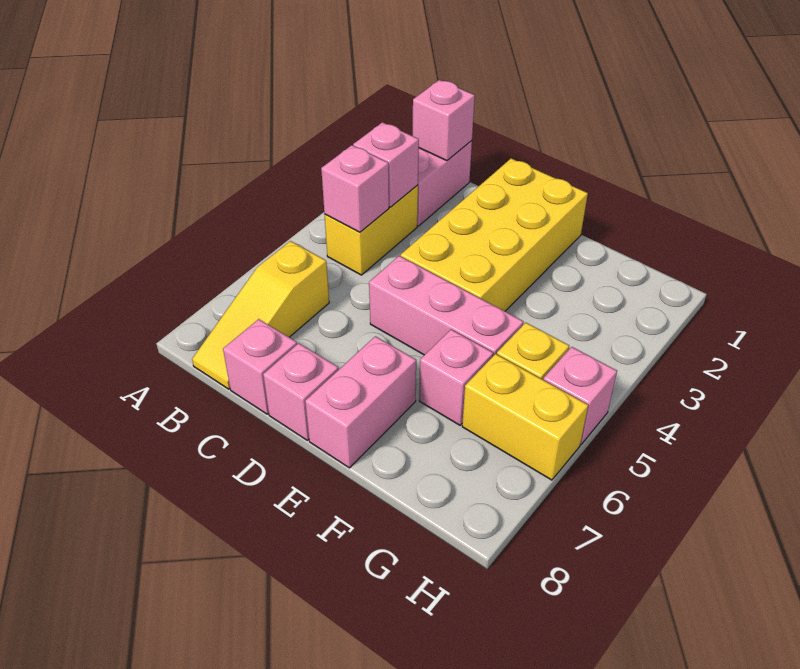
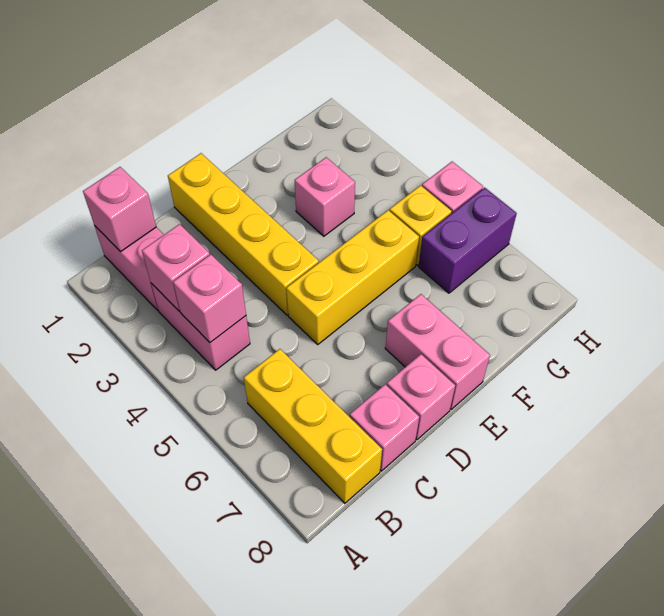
yellow 1x2 brick [325,185,418,275] -> pink 1x2 brick [151,283,250,370]
yellow 1x3 slope [192,241,329,389] -> yellow 1x3 brick [244,349,382,503]
yellow 2x4 brick [401,158,588,311] -> yellow 1x4 brick [168,153,319,315]
pink 1x3 brick [369,256,524,356] -> yellow 1x3 brick [286,210,419,344]
pink 1x1 brick [419,329,493,425] -> pink 1x1 brick moved to [295,157,355,236]
yellow 1x2 brick [462,354,588,480] -> purple 1x2 brick [418,188,517,293]

